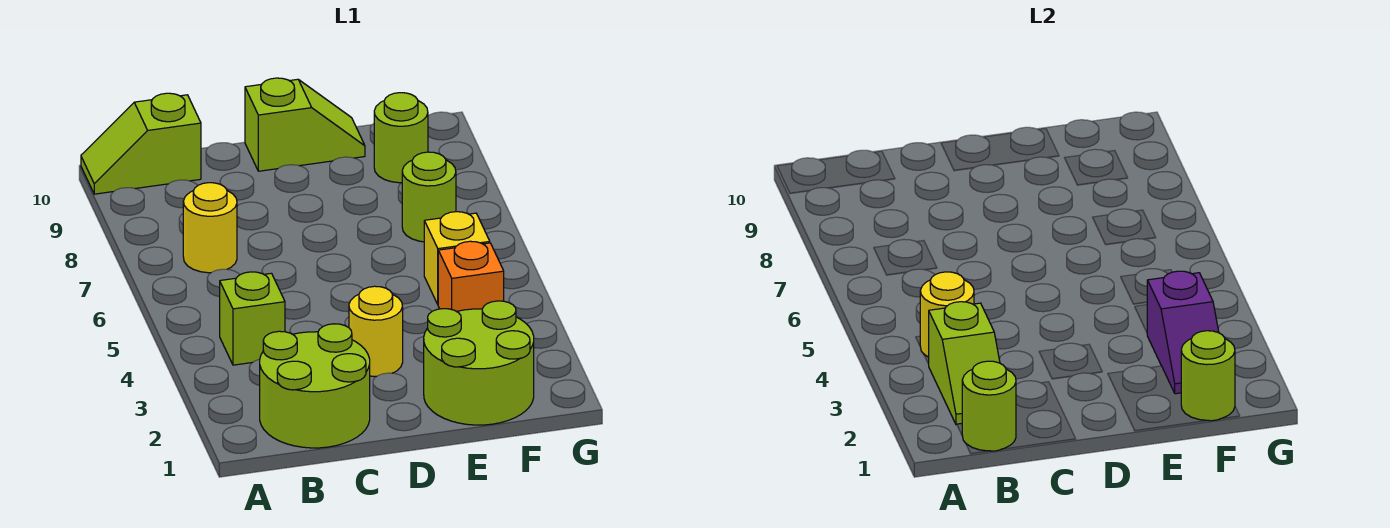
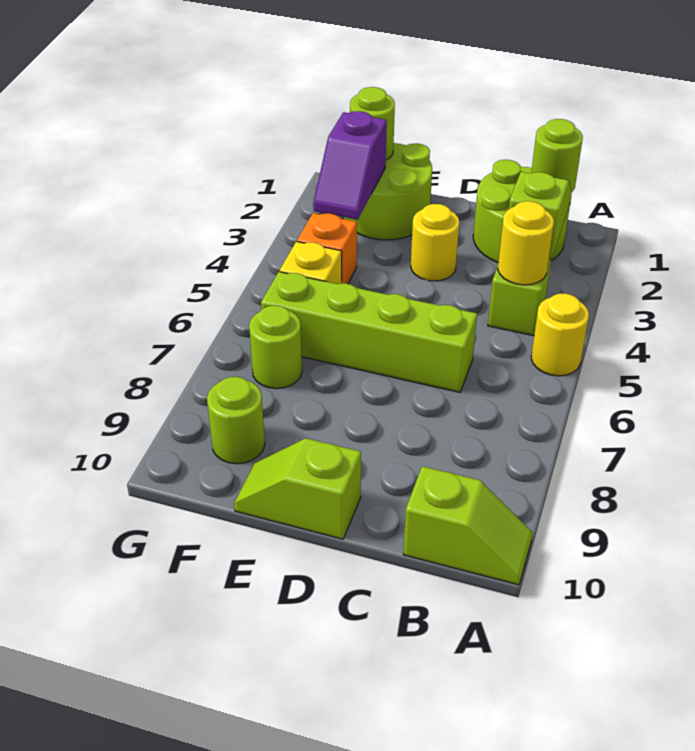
yellow 1x1 round brick [183,183,237,273] -> yellow 1x1 round brick moved to [531,293,589,376]
none -> lime 1x4 brick [261,272,477,392]
purple 1x2 slope [1147,271,1219,394] -> purple 1x2 slope turned to [313,111,387,220]

